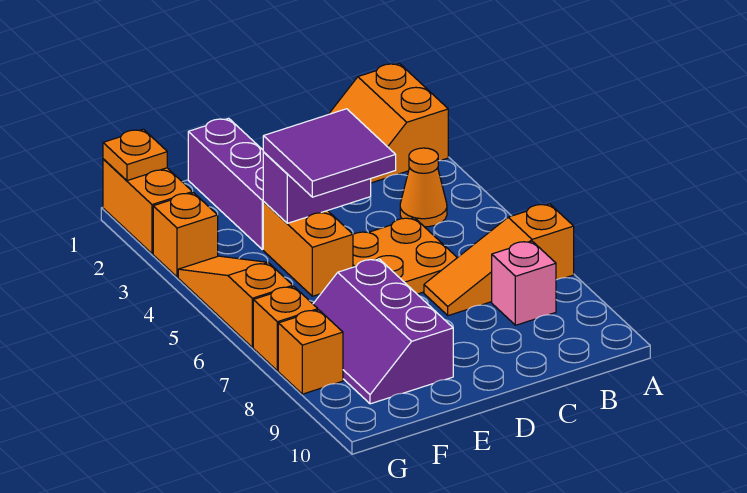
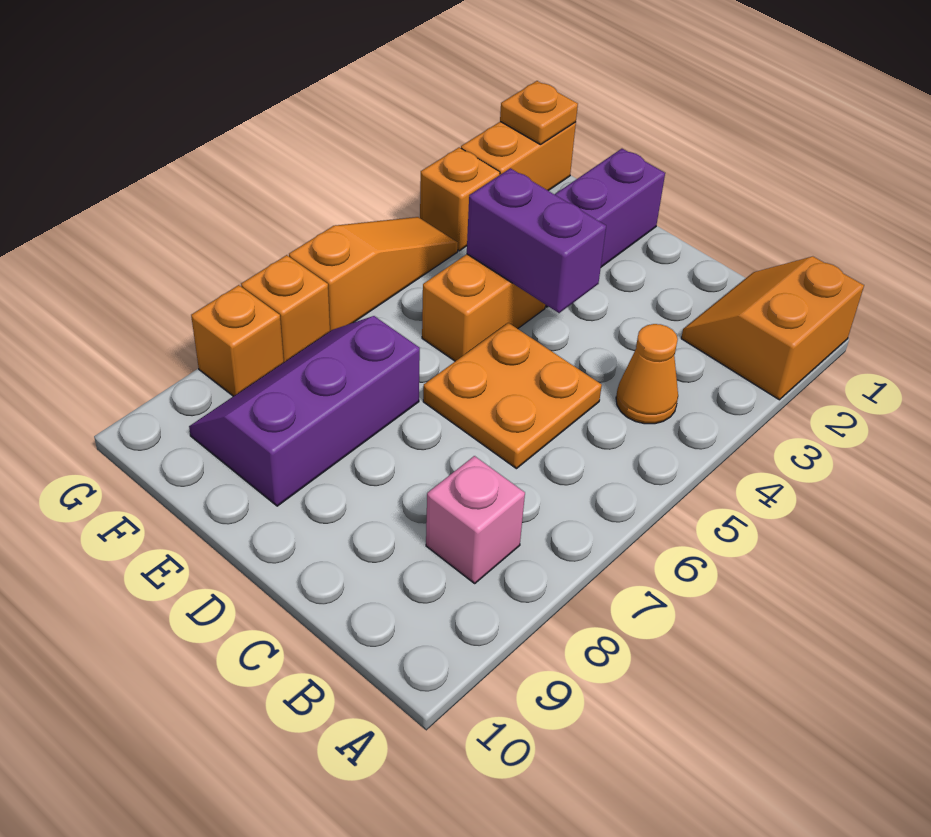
orange 1x3 slope [424,204,574,316] -> none
purple 2x2 tile [263,109,396,197] -> none

